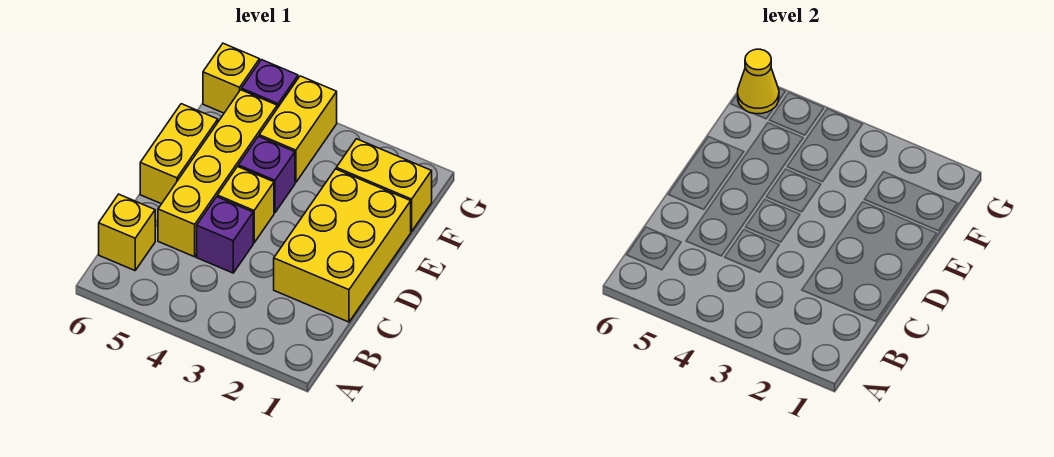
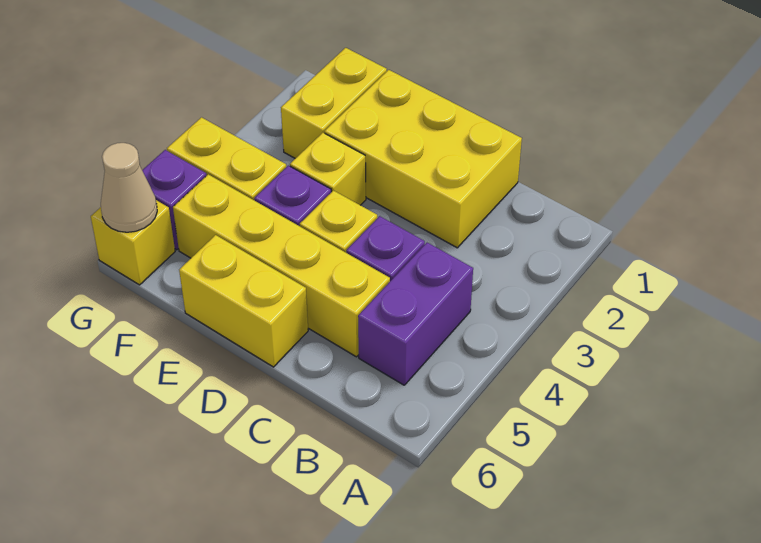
none -> purple 1x2 brick [358,243,473,385]
yellow 1x1 brick [99,194,155,270] -> yellow 1x1 brick moved to [290,133,366,205]
yellow 1x1 cone [738,49,779,114] -> tan 1x1 cone [101,143,157,232]

